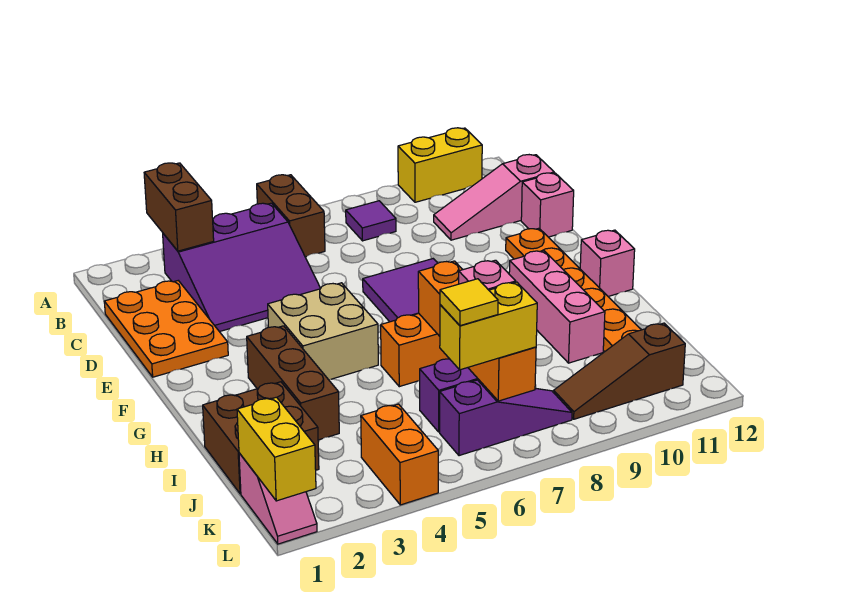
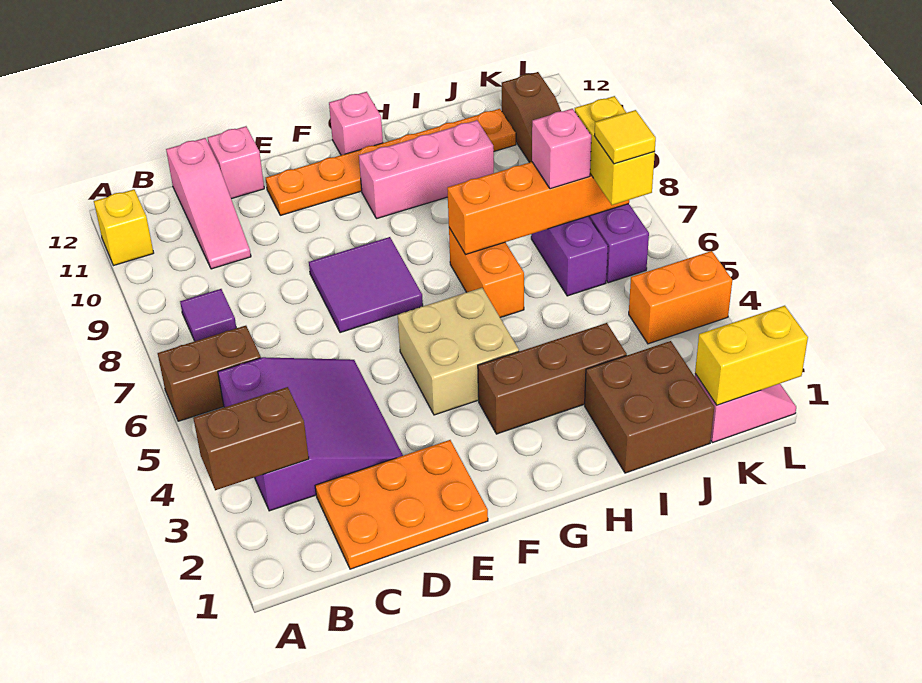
yellow 1x2 brick [398,128,482,202] -> yellow 1x1 brick [94,189,154,266]

